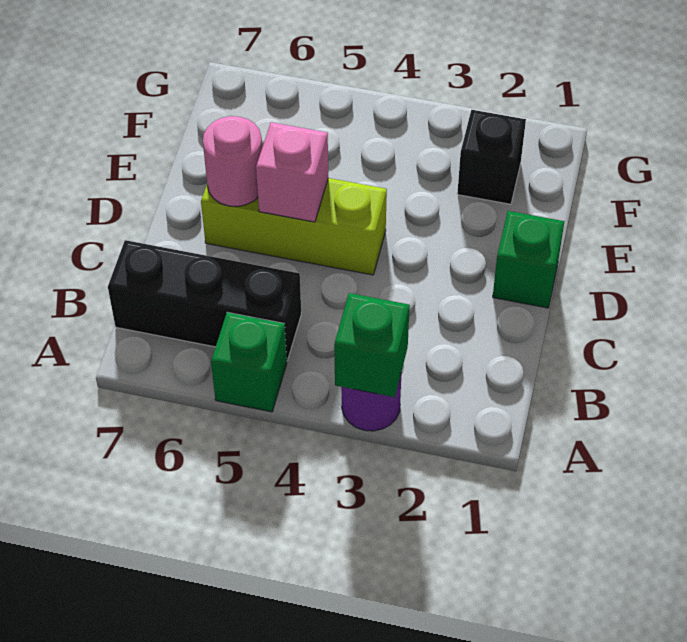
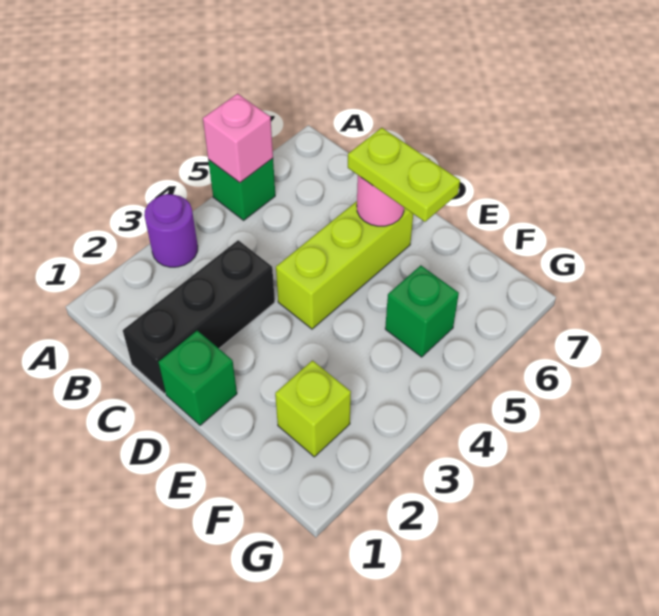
green 1x1 brick [334,293,410,397] -> green 1x1 brick moved to [385,265,459,357]
black 1x3 brick [108,240,301,361] -> black 1x3 brick moved to [123,240,275,394]
pink 1x1 brick [256,122,328,222] -> pink 1x1 brick moved to [203,94,273,183]
none -> lime 1x2 plate [348,128,460,222]
black 1x1 brick [457,110,526,204] -> lime 1x1 brick [275,361,351,457]

